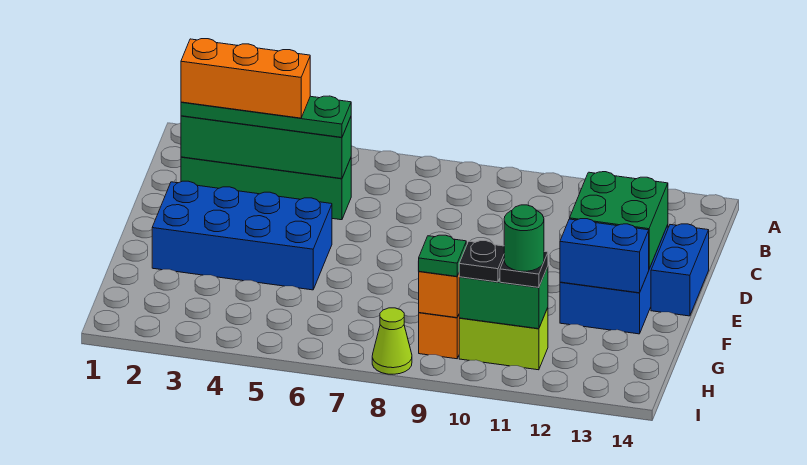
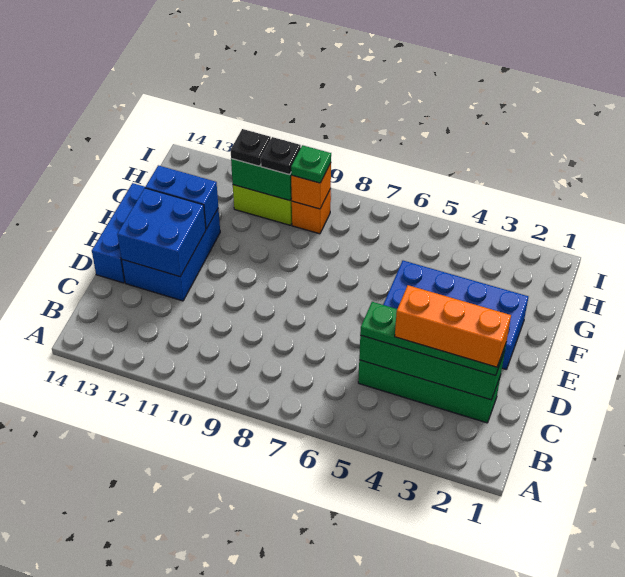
green 2x2 brick [570,172,668,269] -> blue 2x2 brick [117,188,206,277]
blue 1x2 brick [651,224,709,316] -> blue 1x3 brick [92,183,145,283]
green 1x1 round brick [504,205,544,271] -> none
lime 1x1 cone [372,308,412,374] -> none

